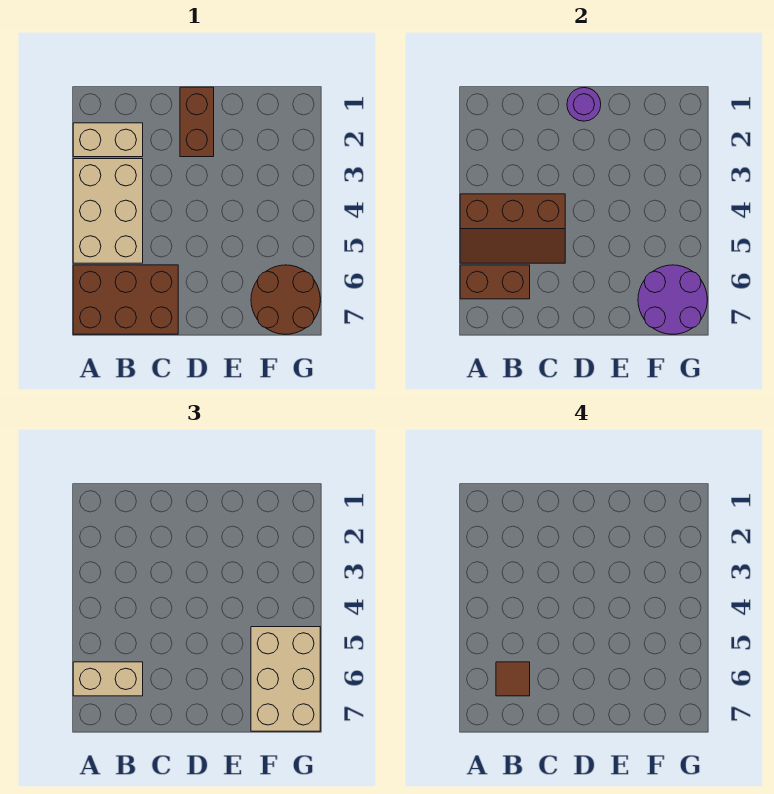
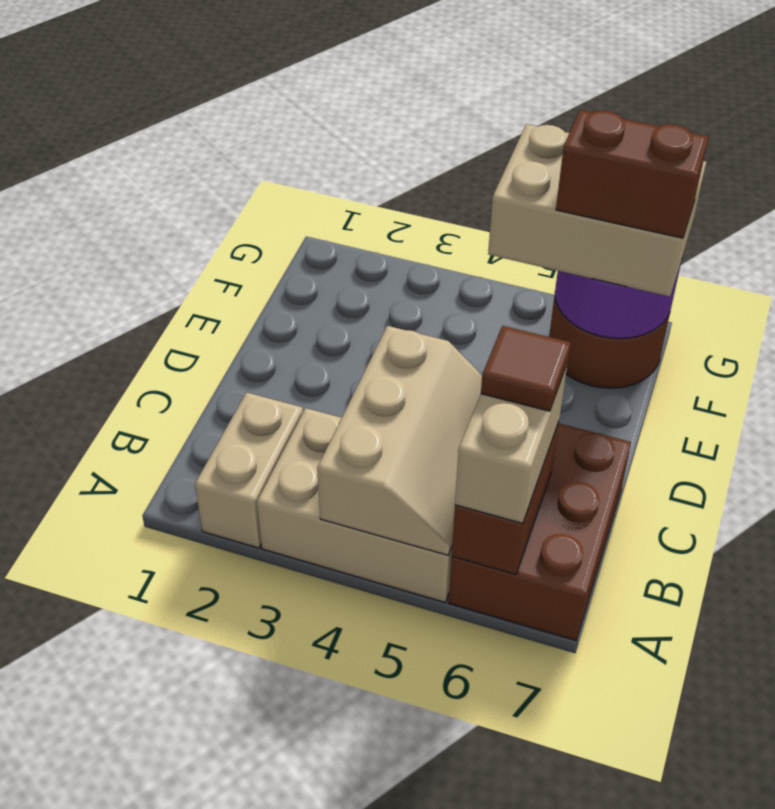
brown 2x3 slope [460,194,565,263] -> tan 2x3 slope [317,326,482,555]
brown 1x2 brick [180,87,214,157] -> brown 1x2 brick moved to [556,110,708,238]
purple 1x1 round brick [567,88,601,121] -> none

